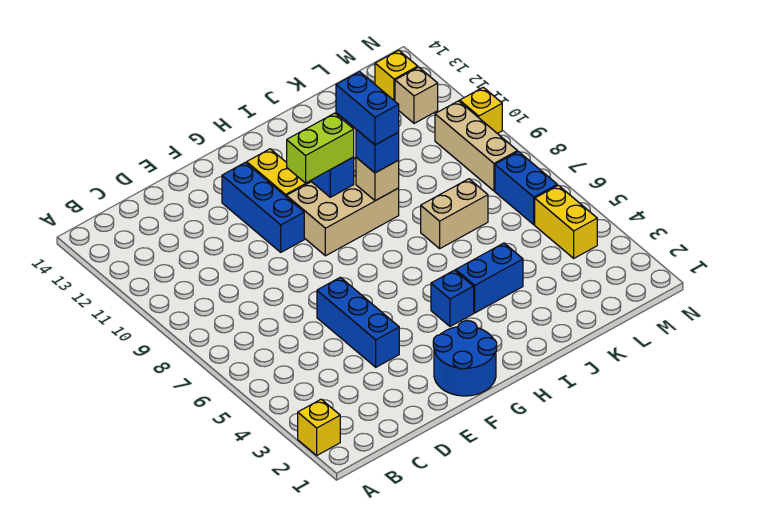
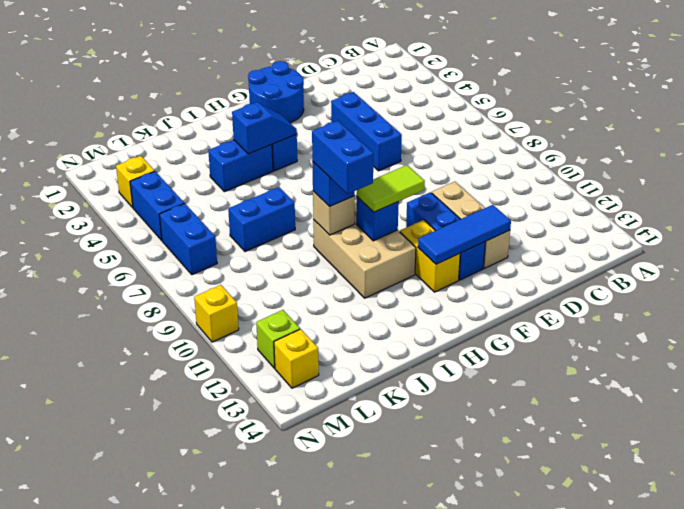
yellow 1x1 brick [298,399,340,455] -> yellow 1x1 brick moved to [116,156,154,208]
none -> blue 1x3 tile [418,205,511,264]
tan 2x3 brick [287,157,399,256] -> tan 2x3 brick turned to [313,200,416,298]
lime 1x2 brick [287,113,354,183] -> lime 1x2 tile [357,165,425,212]
none -> blue 1x2 slope [232,102,297,154]
tan 1x2 brick [421,179,488,249] -> blue 1x2 brick [228,187,295,251]
yellow 1x2 brick [535,185,597,258] -> blue 1x2 brick [130,171,184,240]
tan 1x3 brick [435,101,517,191] -> tan 1x3 brick moved to [432,182,510,268]
tan 1x1 brick [395,67,438,123] -> lime 1x1 brick [256,310,300,368]

